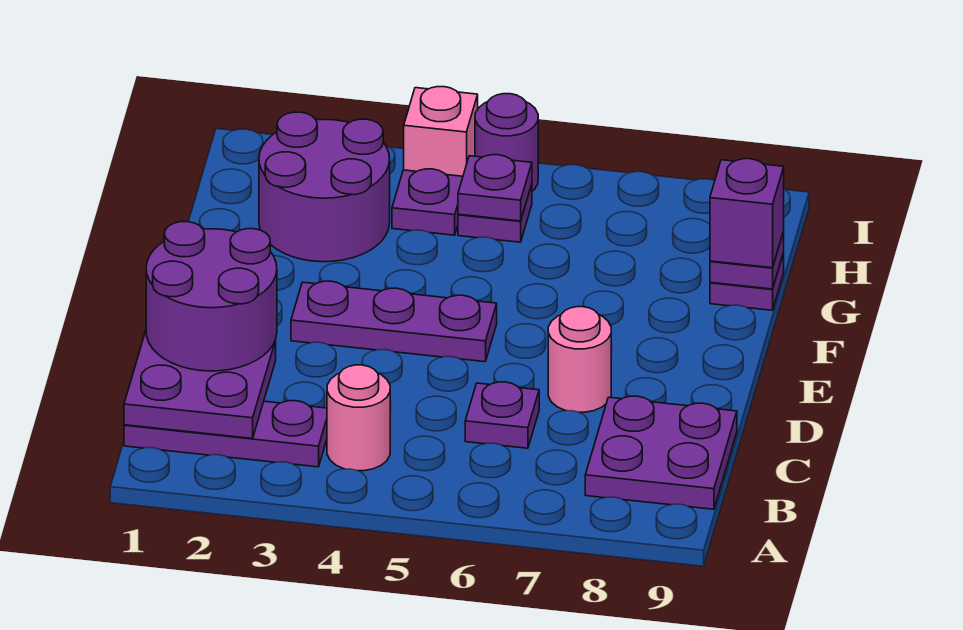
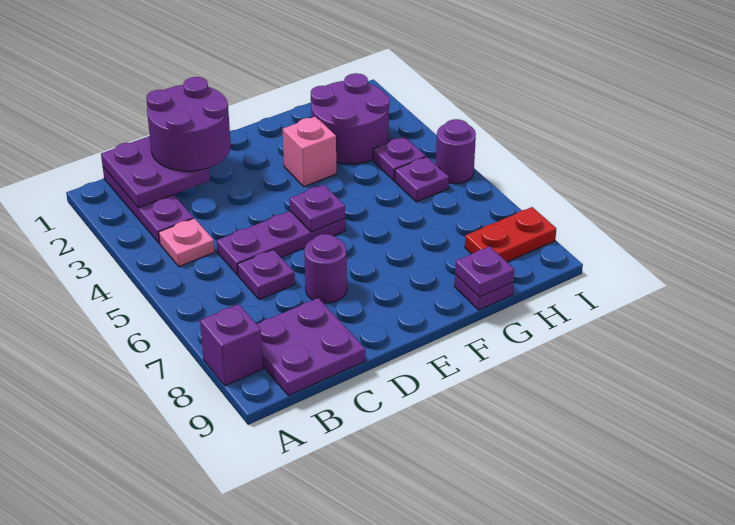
pink 1x1 round brick [327,365,390,471] -> pink 1x1 plate [159,218,215,267]
pink 1x1 round brick [548,307,611,412] -> purple 1x1 round brick [304,234,347,303]
purple 1x3 plate [291,281,497,362] -> purple 1x3 plate turned to [217,211,345,275]
purple 1x1 brick [710,159,784,268] -> purple 1x1 brick moved to [200,304,263,386]
purple 1x1 plate [458,155,532,221] -> purple 1x1 plate moved to [290,185,345,232]
none -> red 1x2 plate [465,207,556,262]
pink 1x1 brick [404,87,478,176] -> pink 1x1 brick moved to [283,116,336,187]

